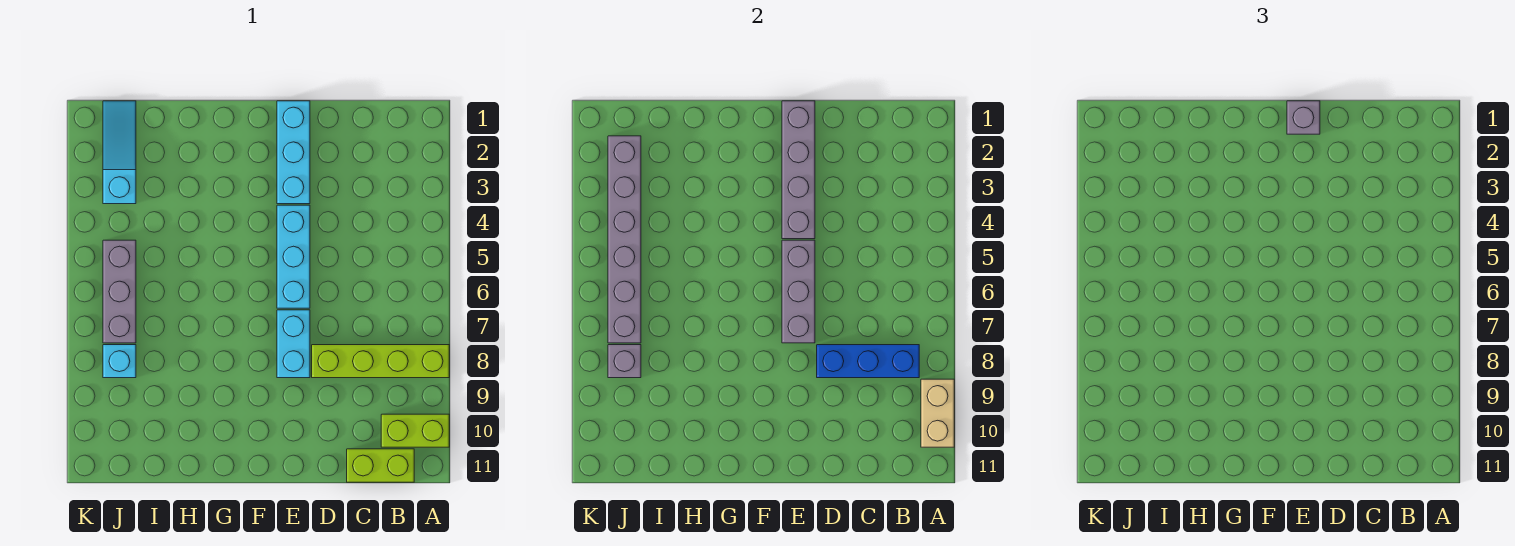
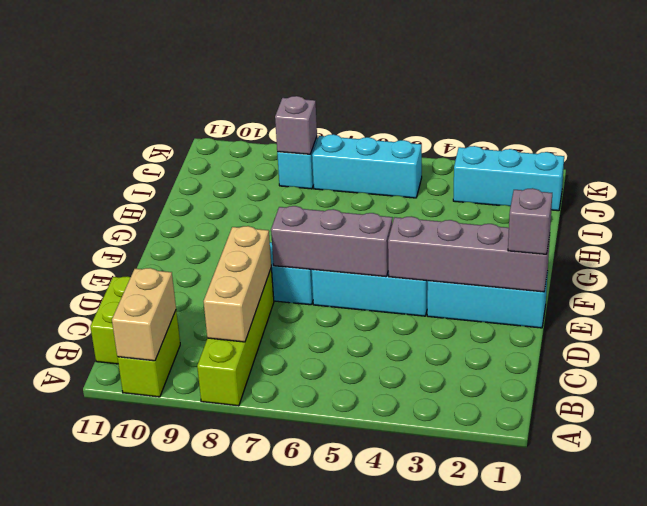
tan 1x2 brick [921,379,954,447] -> tan 1x2 brick turned to [112,268,176,361]
blue 1x3 brick [817,345,919,378] -> tan 1x3 brick [204,226,271,342]
cyan 1x3 slope [103,101,136,204] -> cyan 1x3 brick [453,146,564,211]
grey 1x6 brick [608,136,641,343] -> none
grey 1x3 brick [103,240,136,343] -> cyan 1x3 brick [312,134,422,198]

